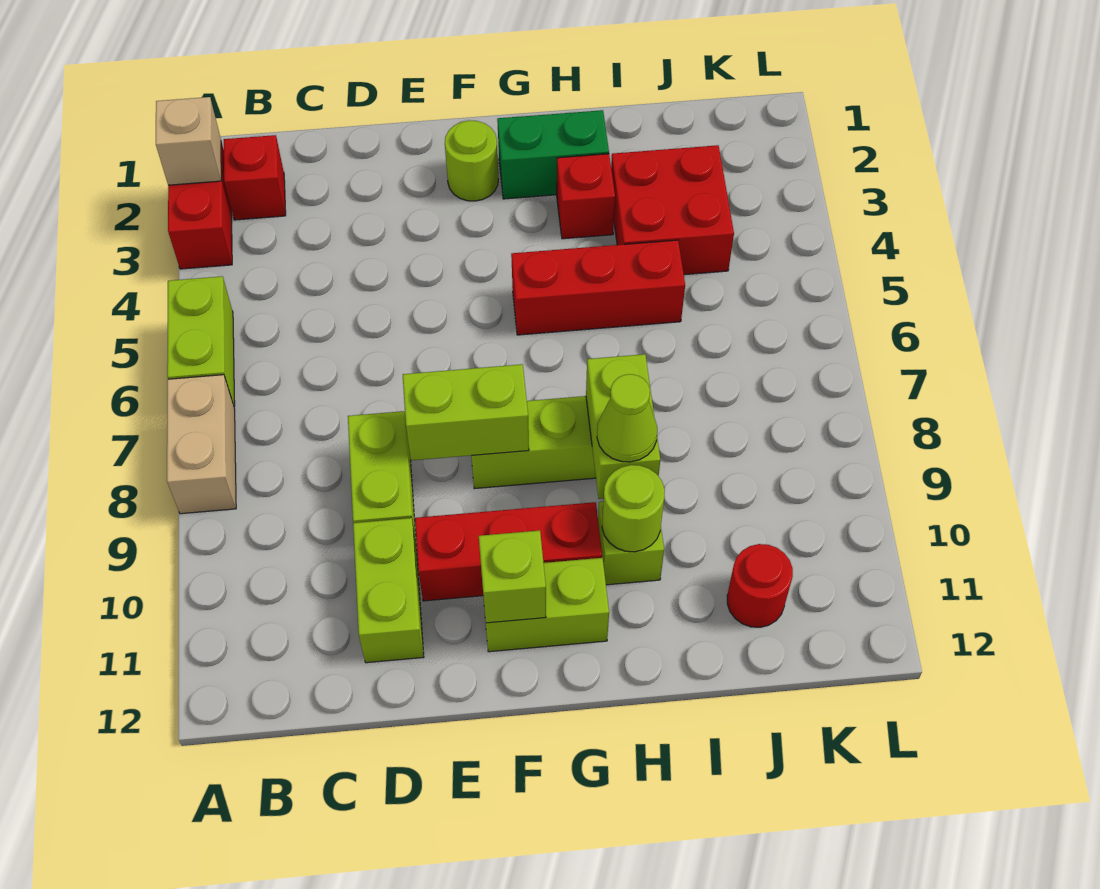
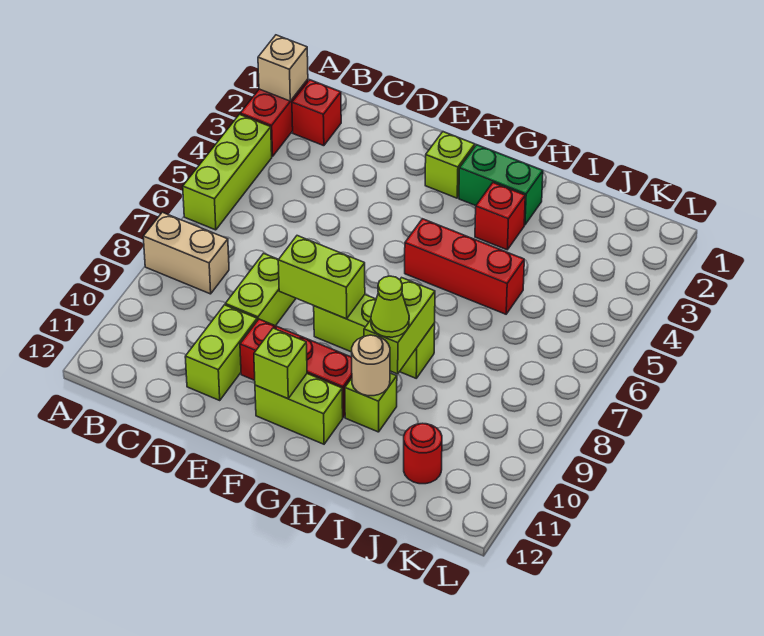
lime 1x2 brick [167,276,235,407] -> lime 1x3 brick [183,115,272,230]
tan 1x2 brick [167,375,236,514] -> tan 1x2 brick turned to [143,212,229,294]
lime 1x1 round brick [445,120,498,201] -> lime 1x1 brick [425,132,475,198]
lime 1x1 round brick [602,465,665,552] -> tan 1x1 round brick [352,335,390,396]
red 2x2 brick [611,145,734,275] -> none

